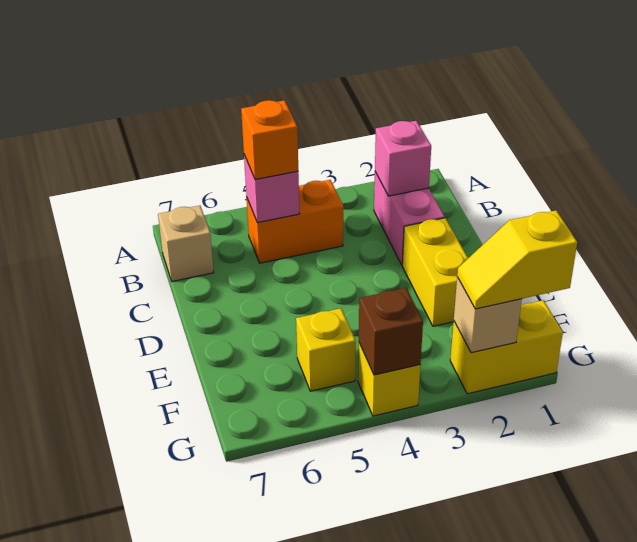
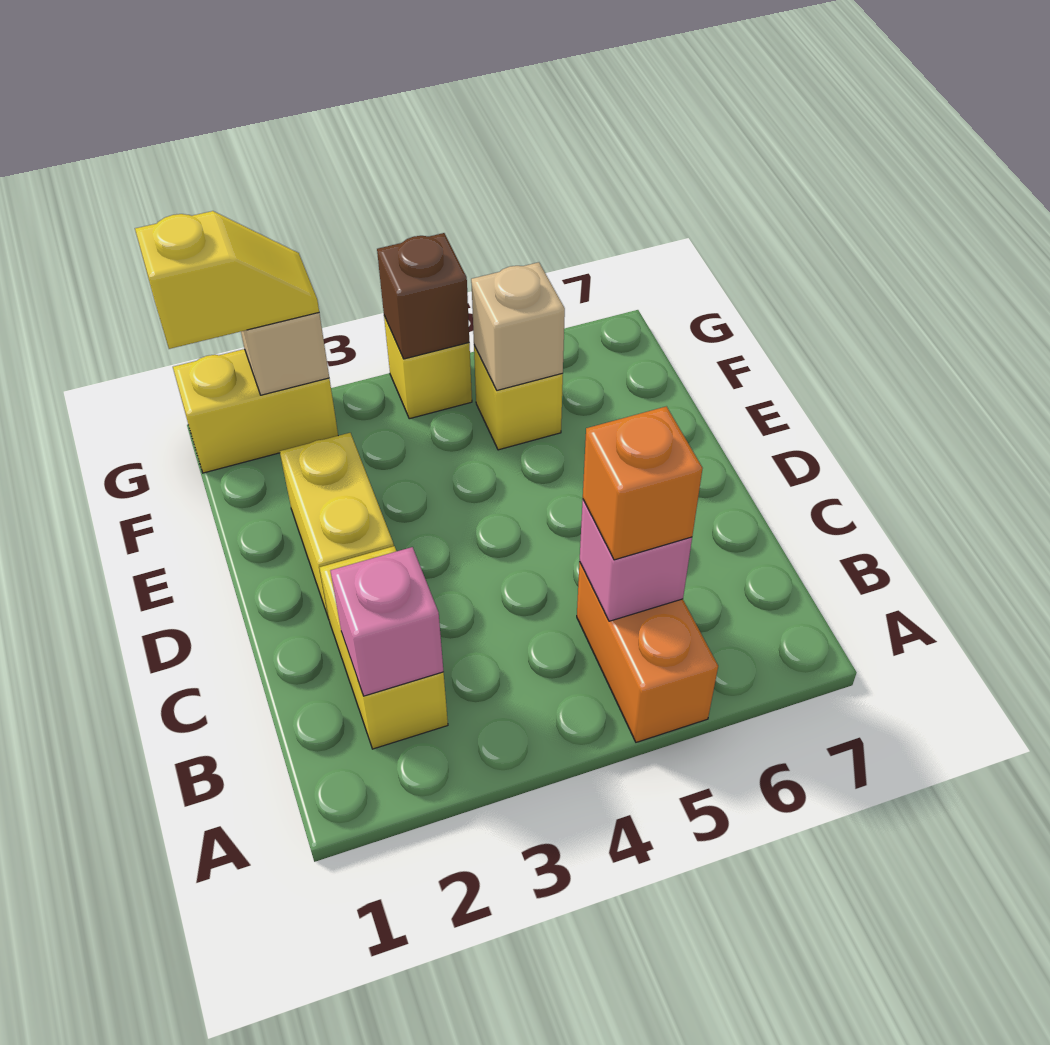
pink 1x2 brick [374,172,445,265] -> yellow 1x2 brick [319,546,448,749]
orange 1x2 brick [246,180,343,263] -> orange 1x2 brick turned to [577,562,718,742]
tan 1x1 brick [158,206,214,282] -> tan 1x1 brick moved to [471,262,565,390]

